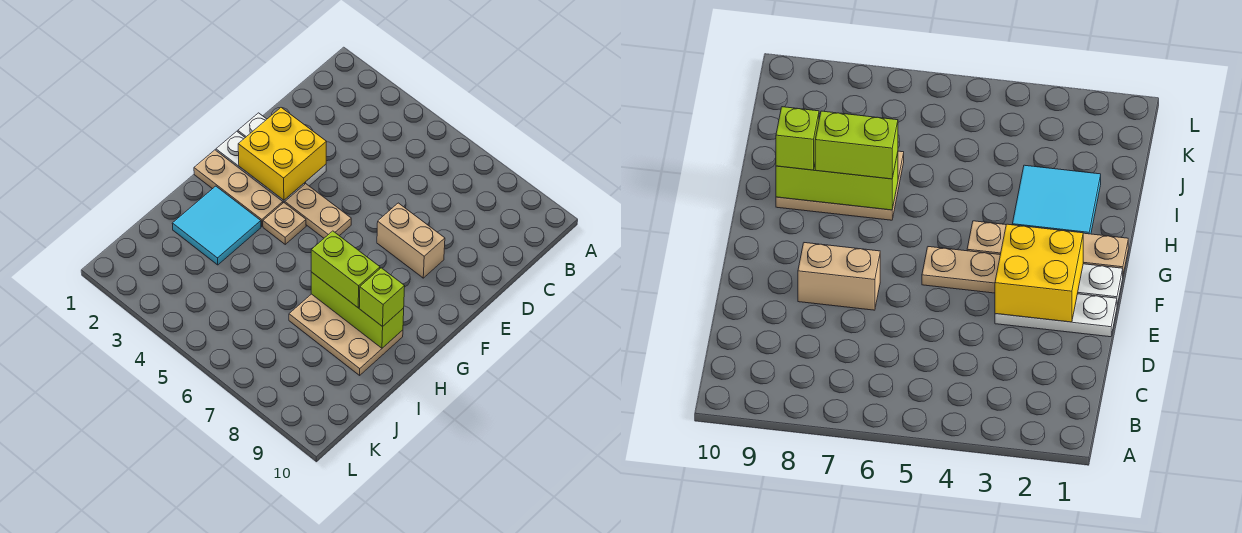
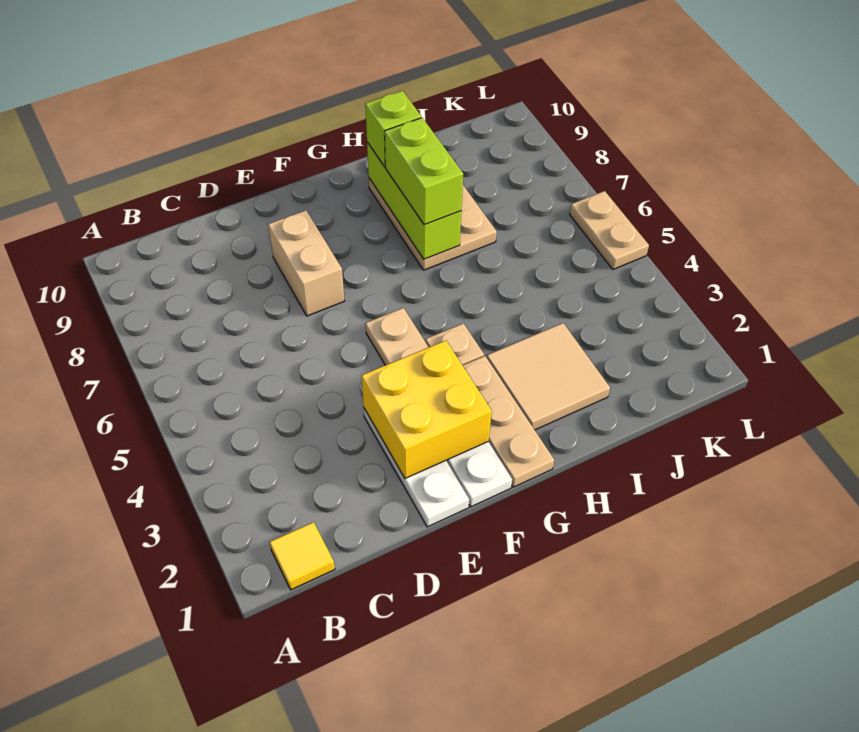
none -> yellow 1x1 tile [270,522,335,590]
cyan 2x2 tile [172,186,261,265] -> tan 2x2 tile [487,323,610,430]
none -> tan 1x2 plate [570,191,649,269]

